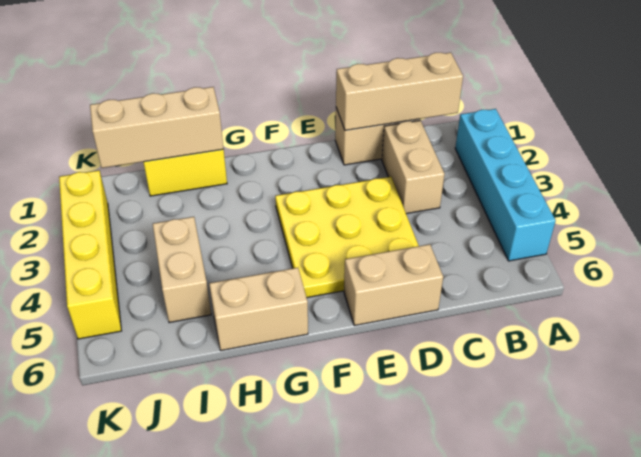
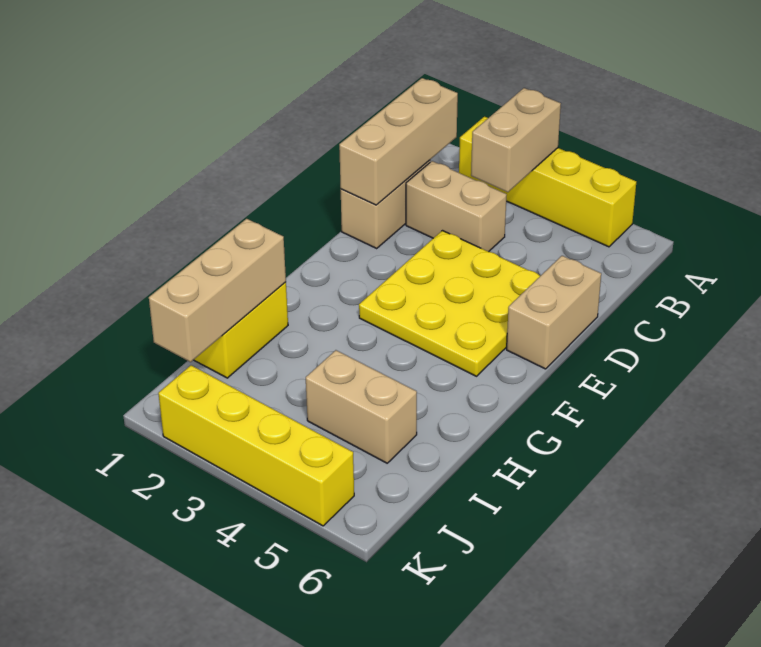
cyan 1x4 brick [455,109,556,261] -> yellow 1x4 brick [459,117,636,247]
tan 1x2 brick [209,268,308,350] -> tan 1x2 brick moved to [471,88,561,192]

